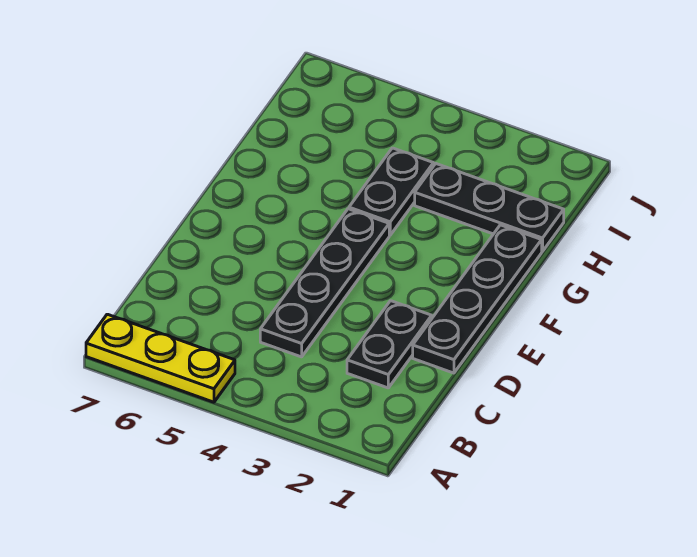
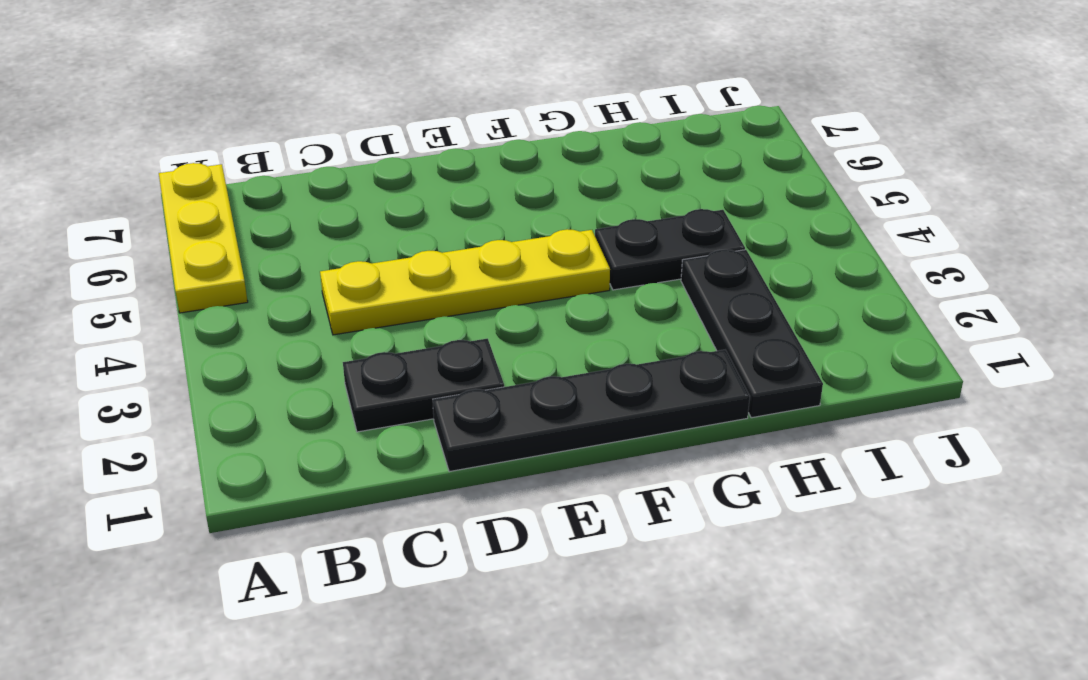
black 1x4 plate [260,209,389,357] -> yellow 1x4 plate [320,229,610,335]

